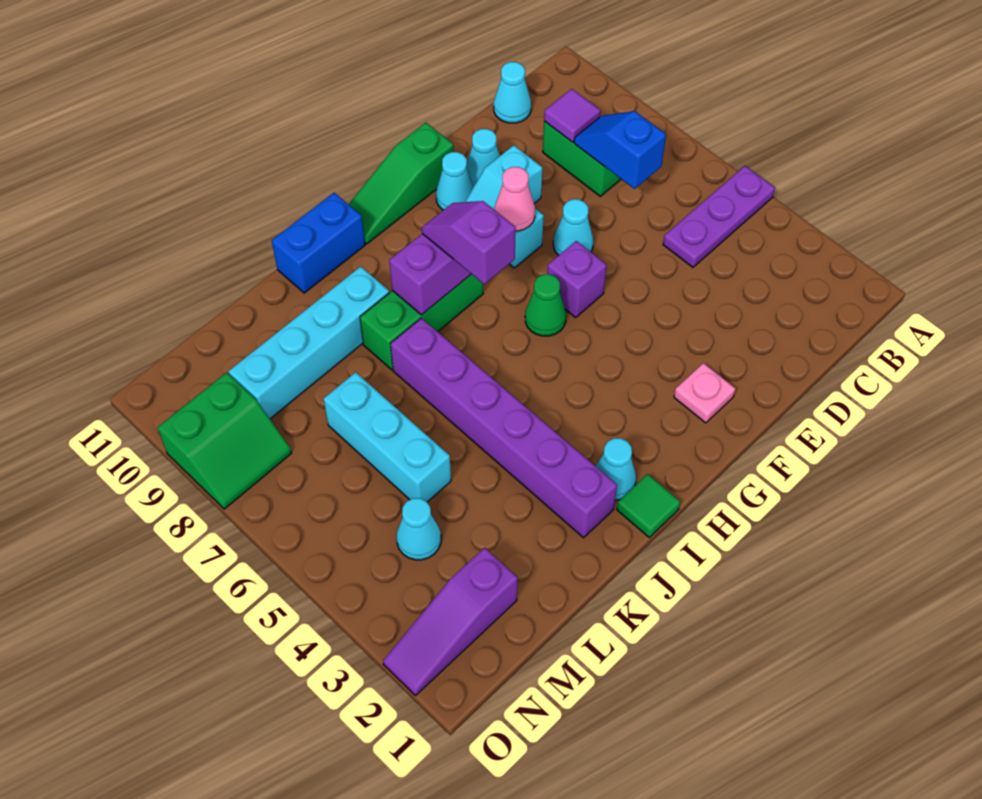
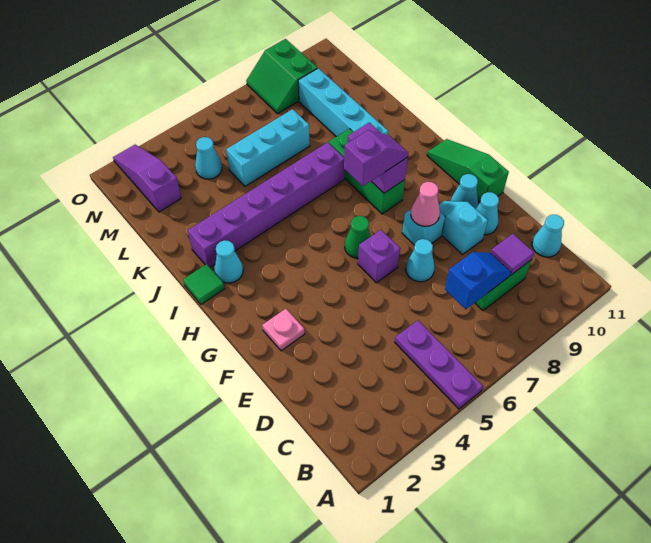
blue 1x2 brick [272,193,365,293] -> none

